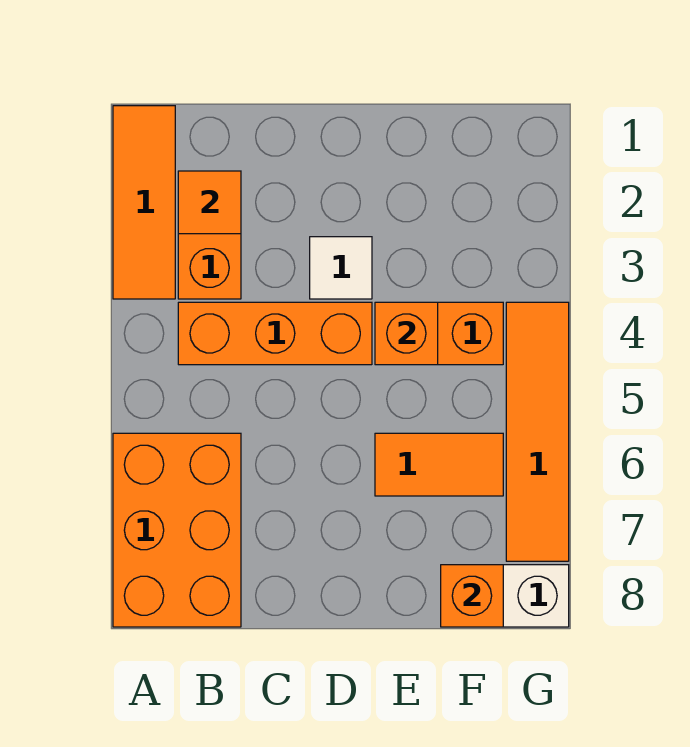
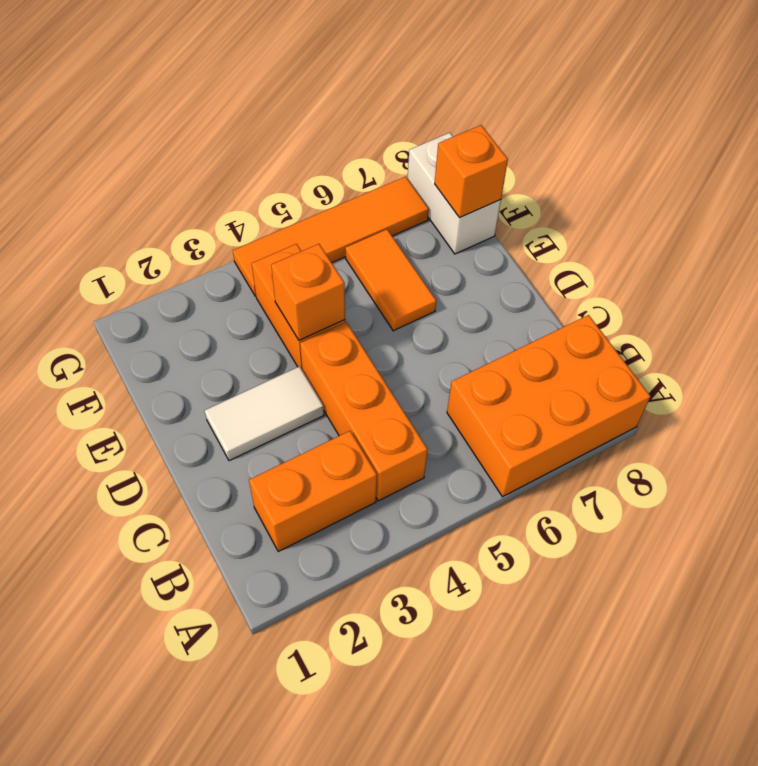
orange 1x3 tile [113,106,175,299] -> none
orange 1x1 tile [178,171,241,234] -> none
white 1x1 tile [310,237,372,299] -> white 1x2 tile [205,366,324,461]

